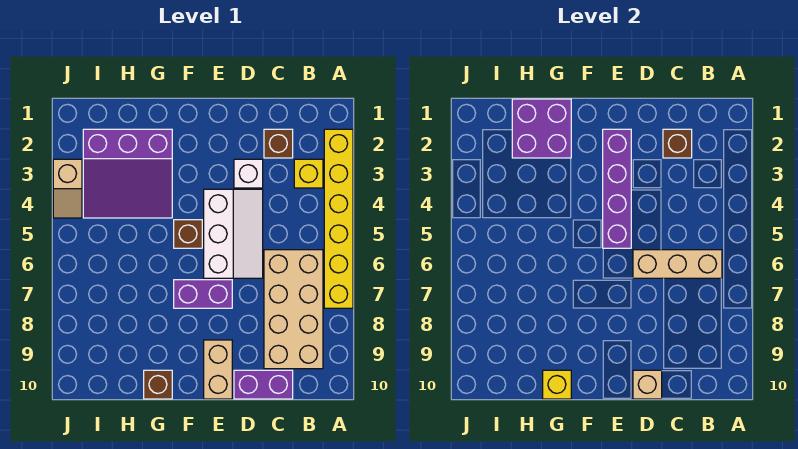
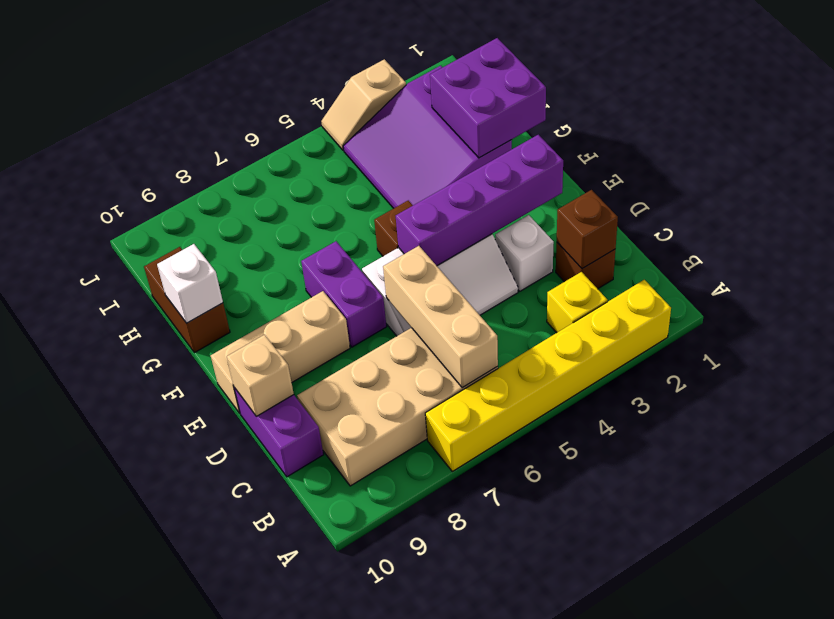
tan 1x2 brick [204,340,232,399] -> tan 1x3 brick [211,291,350,413]
brown 1x1 brick [144,370,172,399] -> brown 1x2 brick [144,247,230,353]
yellow 1x1 brick [543,370,571,399] -> white 1x1 brick [157,244,223,323]

